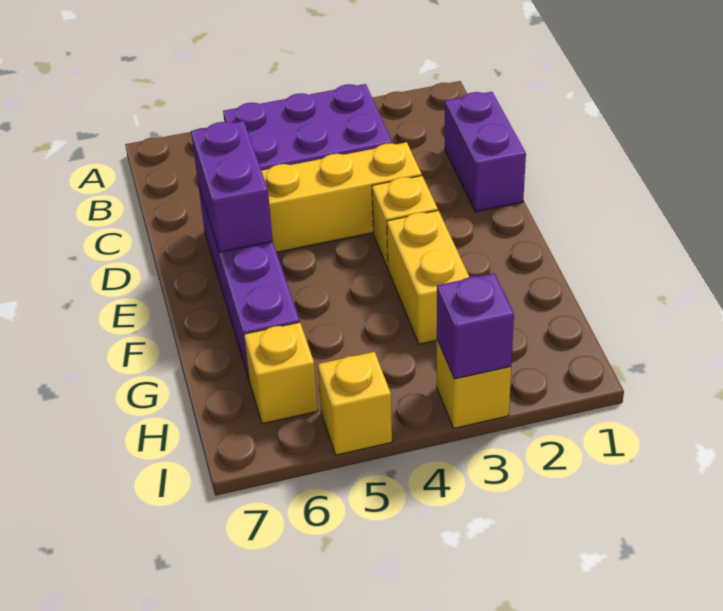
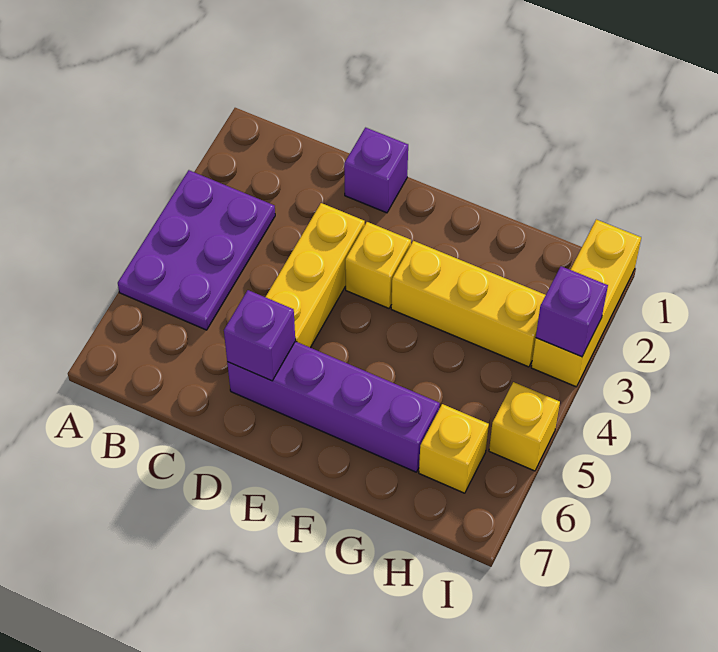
purple 1x2 brick [445,92,526,212] -> purple 1x1 brick [344,128,408,213]
purple 1x2 brick [191,121,273,252] -> purple 1x1 brick [224,290,295,381]
yellow 1x2 brick [387,211,469,344] -> yellow 1x3 brick [391,241,546,367]
yellow 1x1 brick [437,340,511,428] -> yellow 1x3 brick [531,219,641,387]

